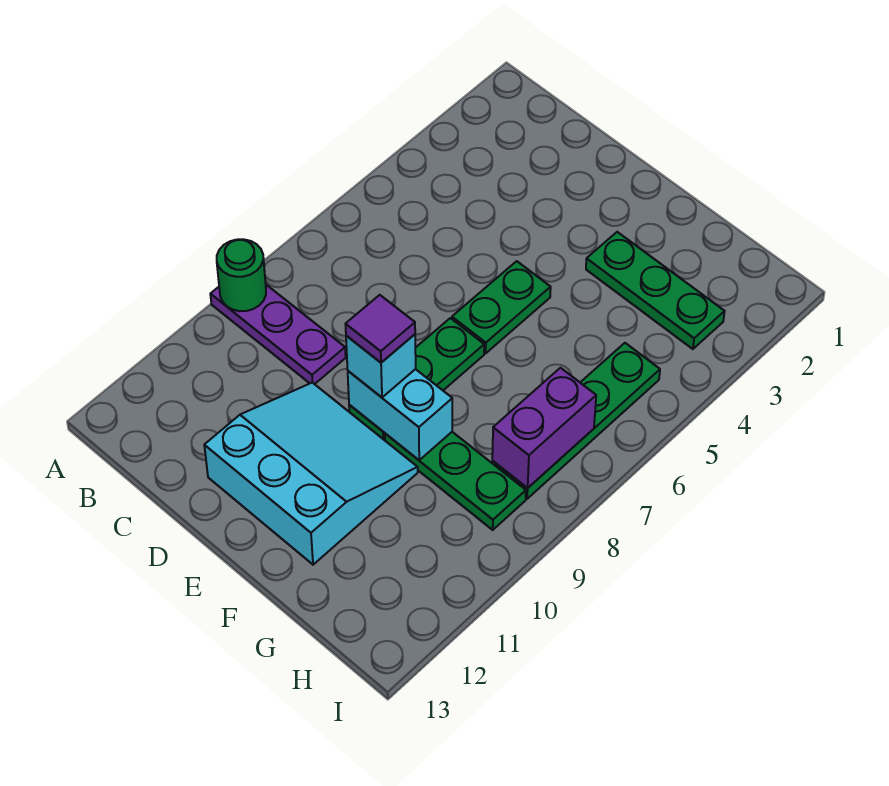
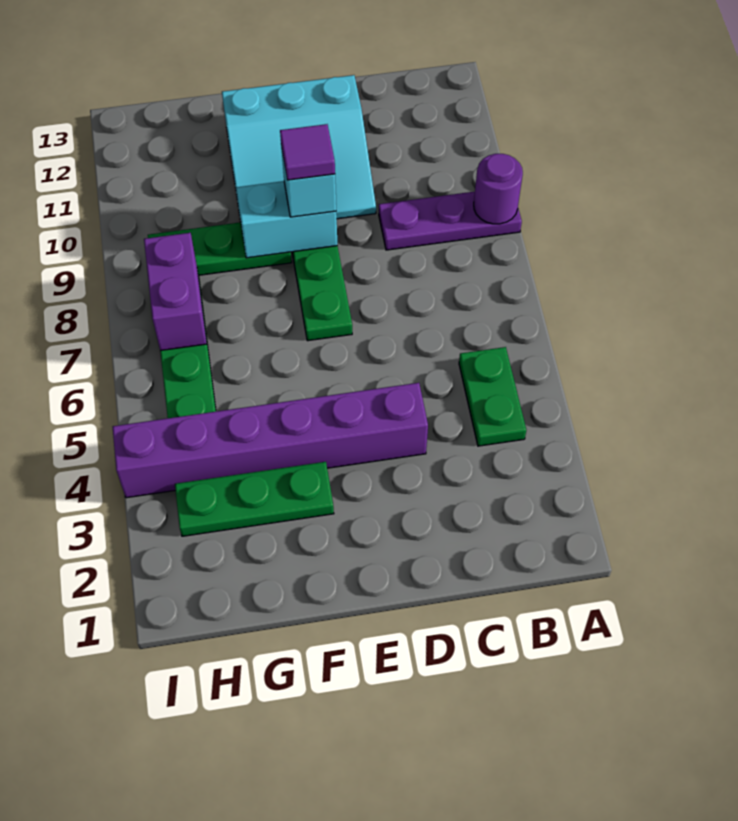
green 1x1 round brick [217,239,266,311] -> purple 1x1 round brick [474,154,523,224]
none -> purple 1x6 brick [113,383,428,498]
green 1x2 plate [452,261,551,353] -> green 1x2 plate moved to [459,347,526,446]

